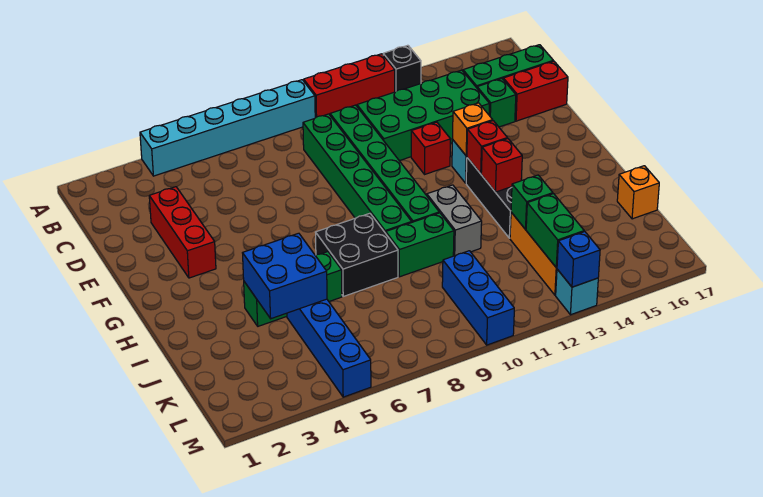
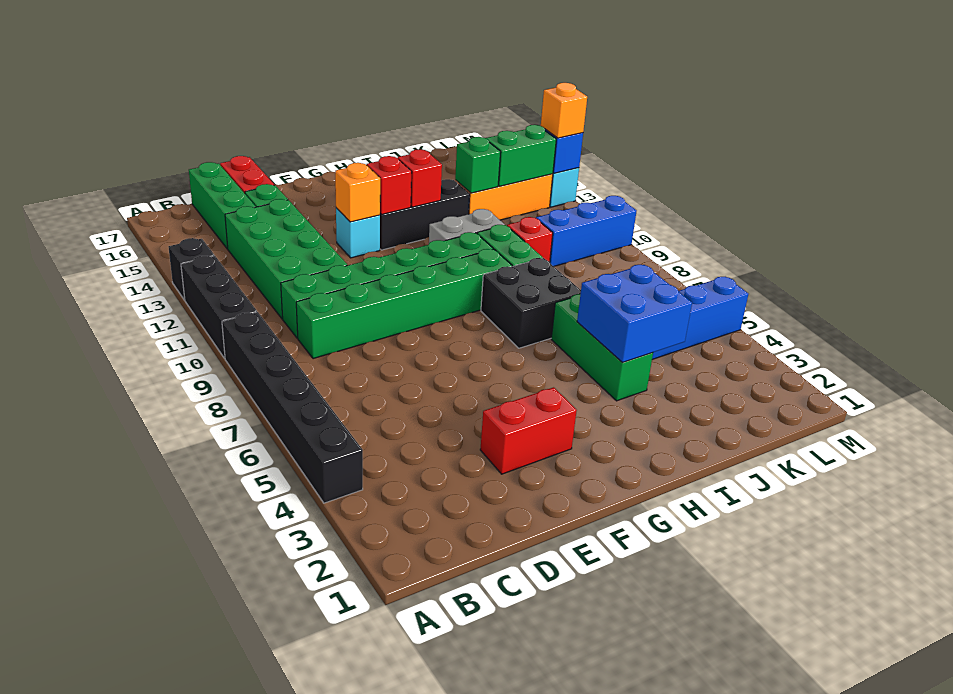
cyan 1x6 brick [140,80,315,176] -> black 1x6 brick [222,312,363,503]
red 1x3 brick [304,54,395,118] -> black 1x3 brick [181,256,257,358]
red 1x3 brick [149,187,216,278] -> red 1x2 brick [480,387,577,474]
red 1x1 brick [411,122,450,174] -> red 1x1 brick moved to [507,217,553,262]
orange 1x1 brick [617,166,659,219] -> orange 1x1 brick moved to [541,83,587,138]

